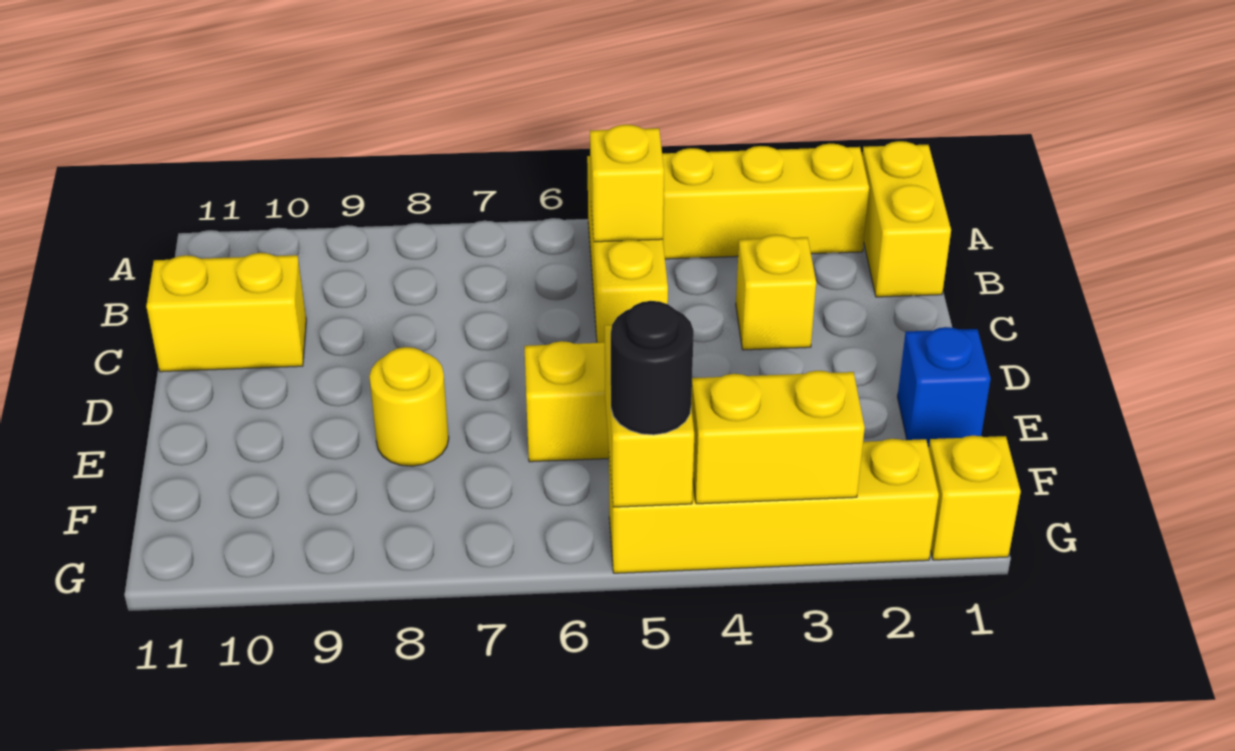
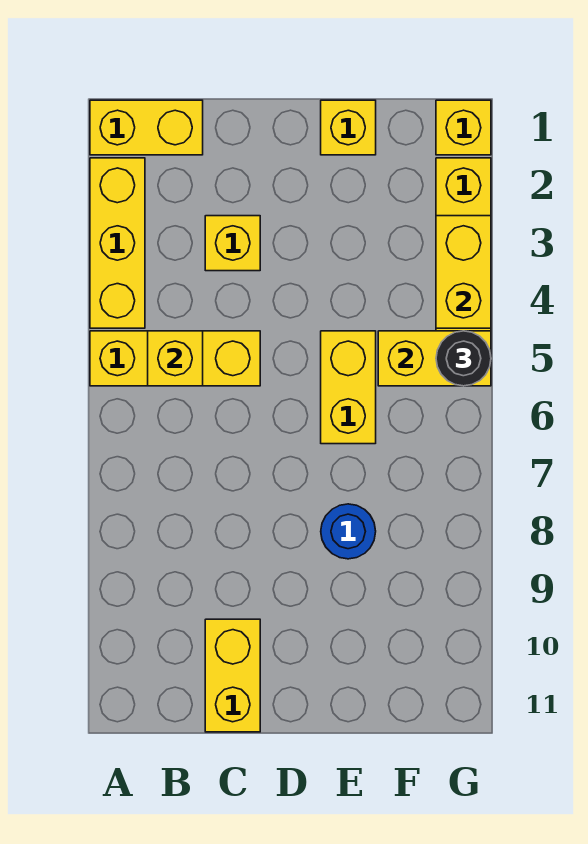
blue 1x1 brick [897,327,991,446] -> yellow 1x1 brick [321,100,376,155]
yellow 1x1 round brick [369,347,449,466] -> blue 1x1 round brick [321,504,376,559]

